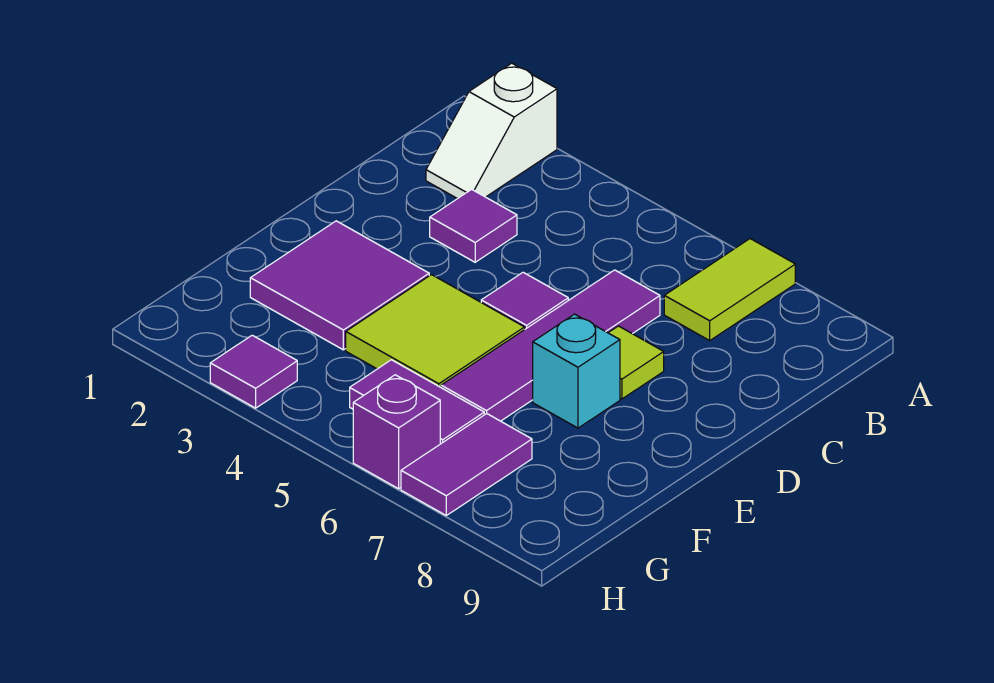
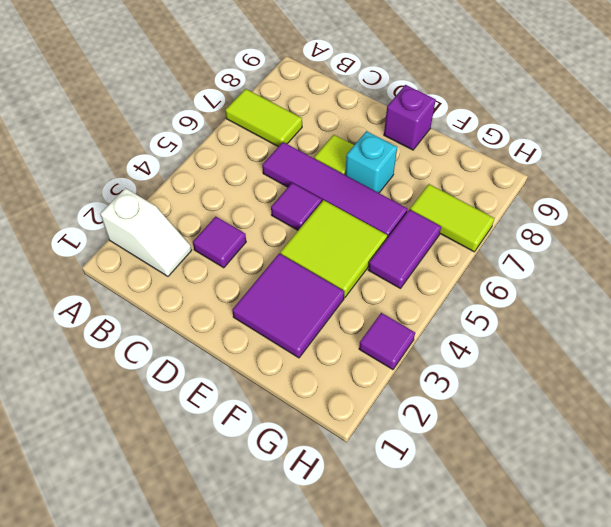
purple 1x2 tile [401,414,532,515] -> lime 1x2 tile [410,184,494,252]
purple 1x1 brick [353,375,440,489] -> purple 1x1 brick moved to [384,85,436,150]

